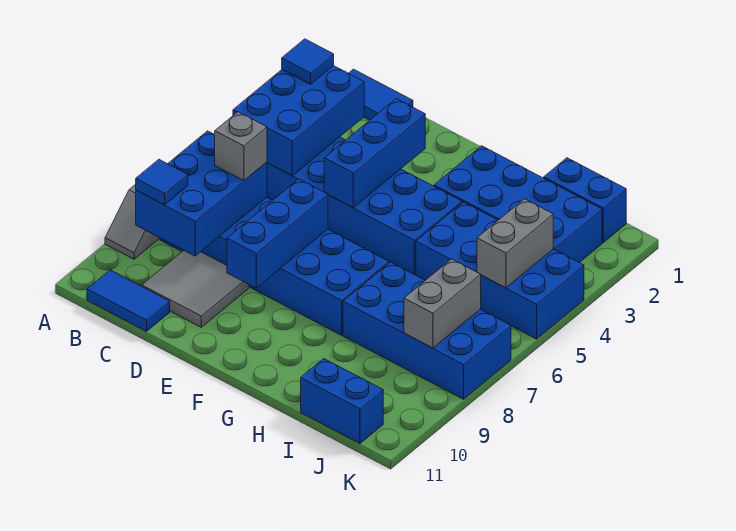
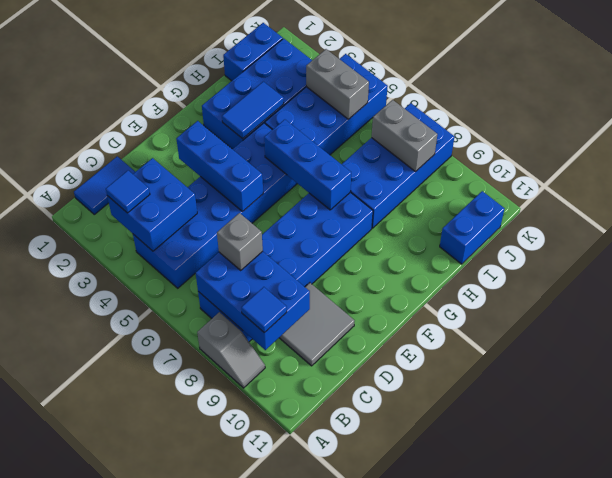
blue 2x3 brick [233,66,364,176] -> blue 2x2 brick [107,158,197,251]
blue 1x2 tile [87,270,170,331] -> blue 1x2 tile moved to [222,81,284,139]
blue 1x3 brick [227,179,328,288] -> blue 1x3 brick moved to [264,120,351,210]

